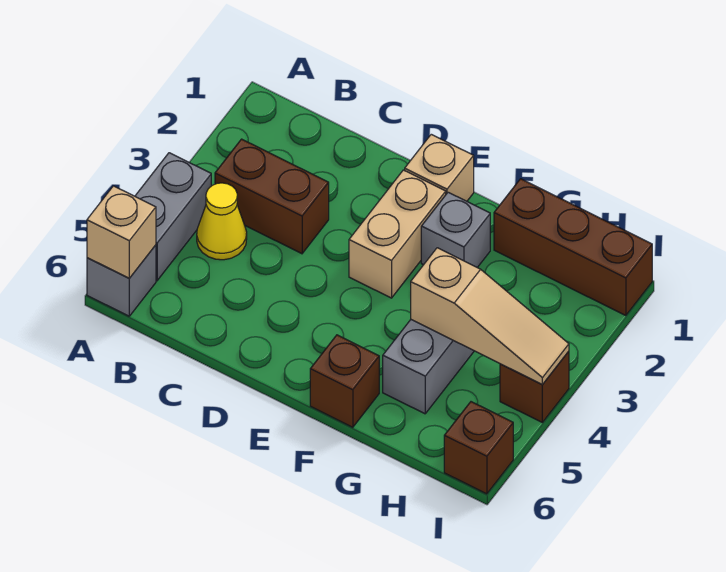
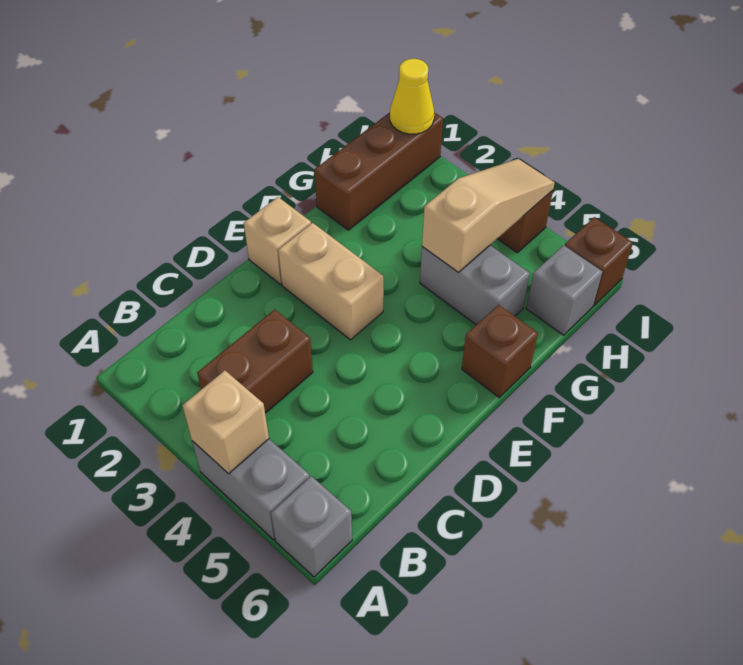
tan 1x1 brick [87,186,156,278] -> tan 1x1 brick moved to [182,371,269,474]
yellow 1x1 cone [197,183,247,260] -> yellow 1x1 cone moved to [390,59,434,134]
grey 1x1 brick [421,192,490,268] -> grey 1x1 brick moved to [526,245,603,335]

